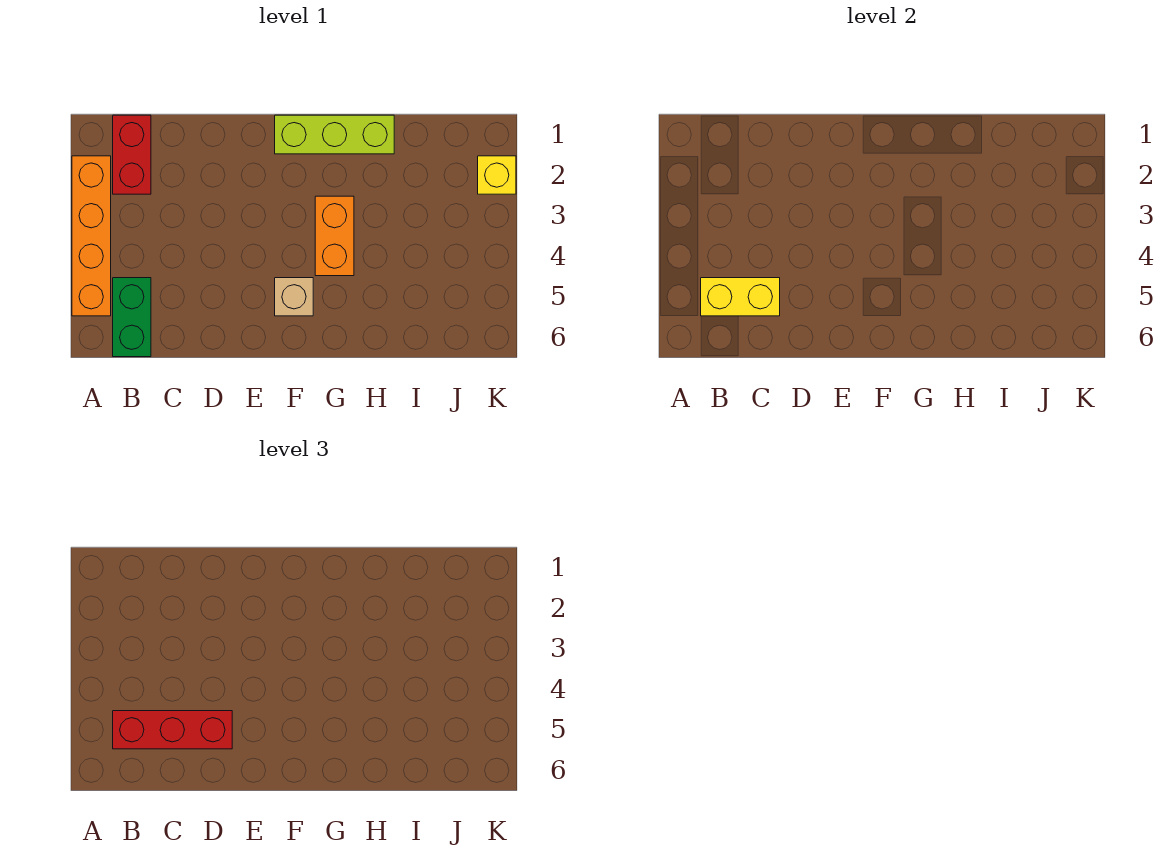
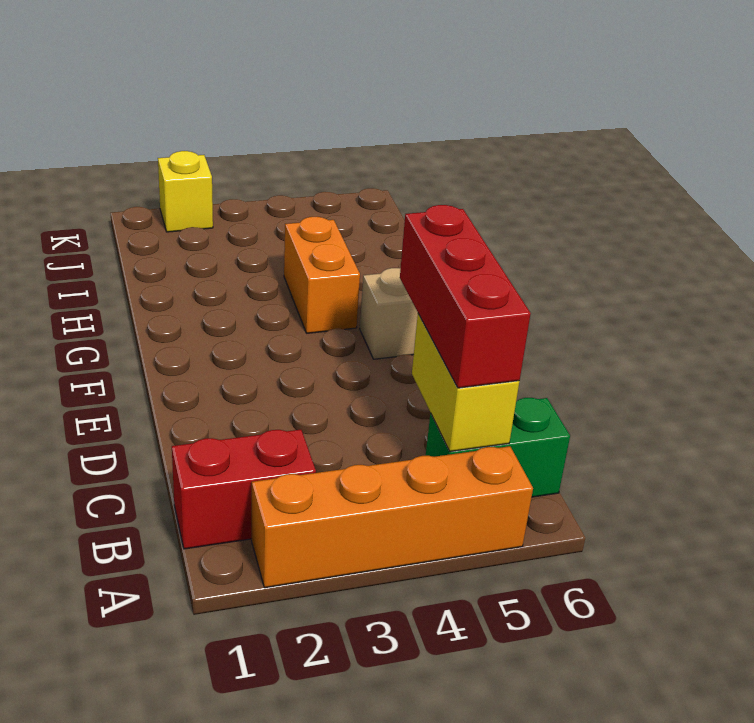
lime 1x3 brick [275,115,394,154] -> none
orange 1x2 brick [315,196,354,276] -> orange 1x2 brick turned to [284,217,360,333]

